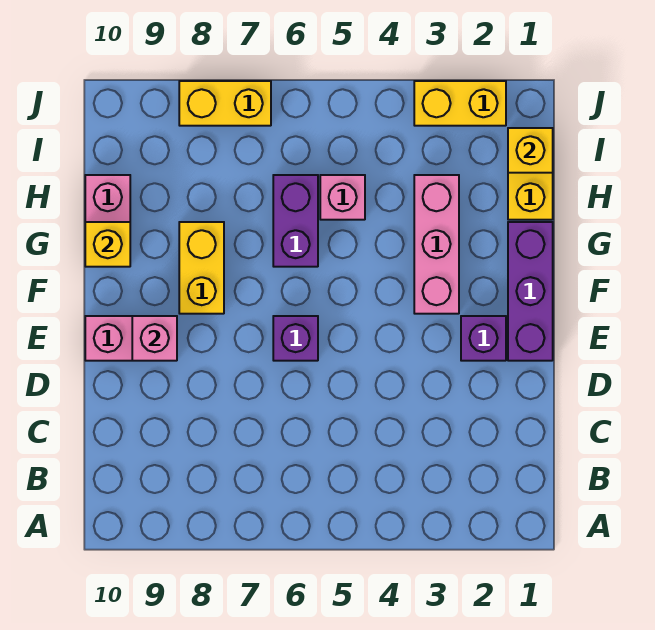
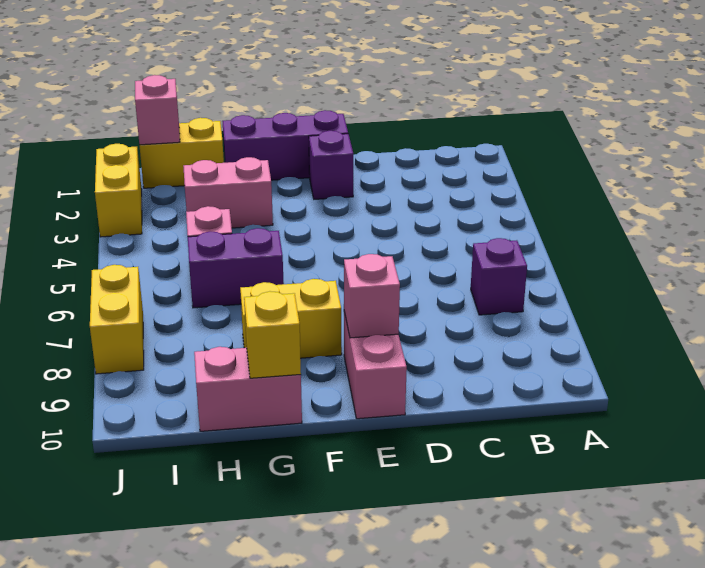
purple 1x1 brick [273,316,318,361] -> purple 1x1 brick moved to [471,238,527,315]
pink 1x3 brick [414,175,459,314] -> pink 1x2 brick [183,157,273,228]
yellow 1x1 brick [508,128,553,173] -> pink 1x1 brick [135,75,180,145]

